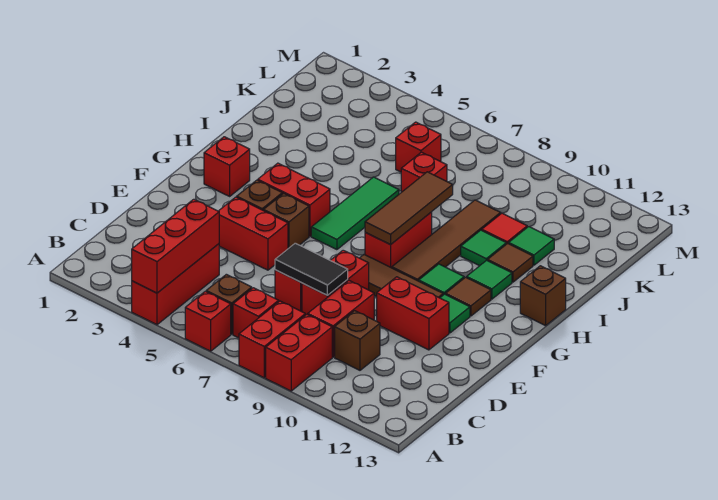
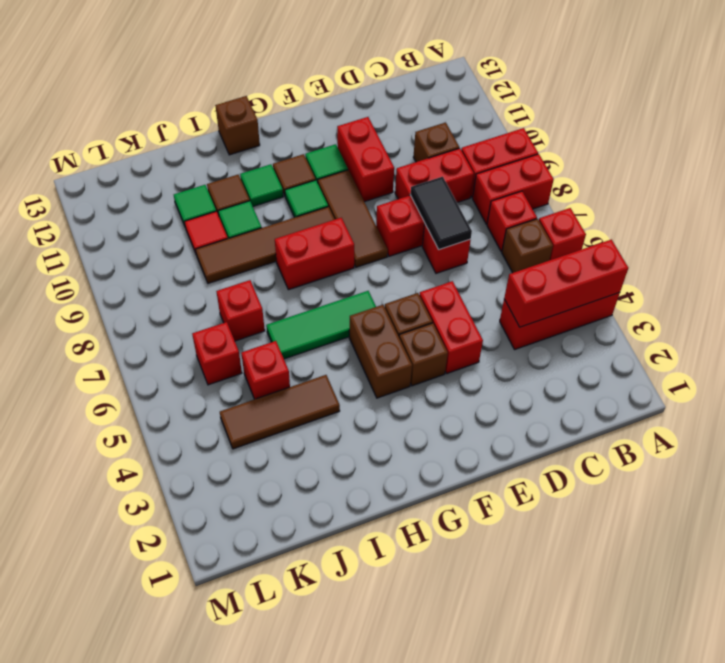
red 1x1 brick [204,137,250,196] -> red 1x1 brick moved to [241,341,290,399]
red 1x2 brick [258,163,330,236] -> brown 1x2 brick [349,305,412,398]
brown 1x3 tile [365,172,453,245] -> brown 1x3 tile moved to [220,375,340,449]

